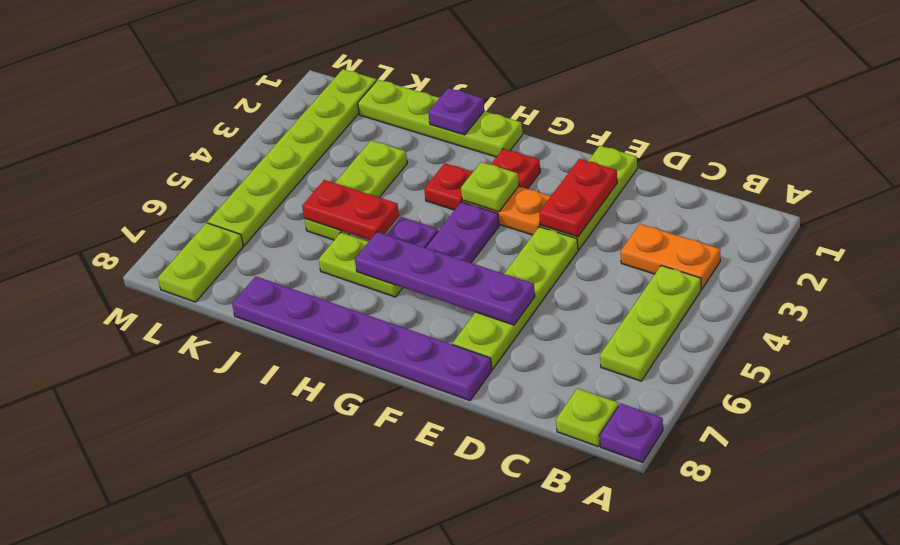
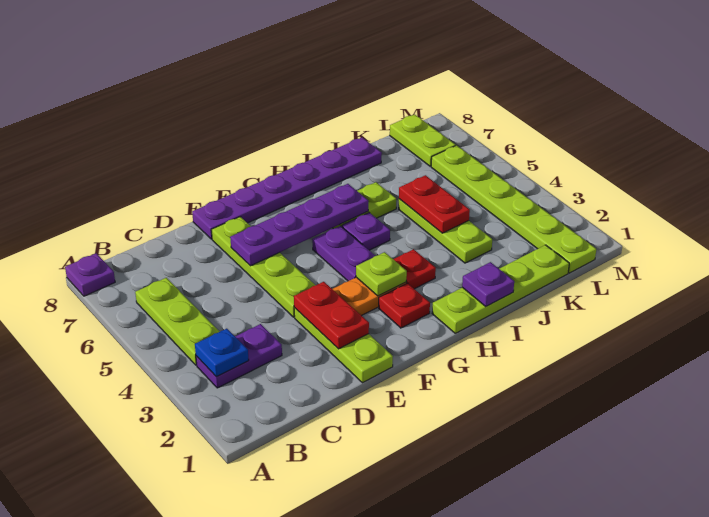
orange 1x2 plate [621,224,720,289] -> purple 1x2 plate [196,324,282,388]
none -> blue 1x1 plate [195,329,249,377]
lime 1x1 plate [556,388,619,446] -> none
red 1x2 plate [302,180,399,240] -> red 1x2 plate turned to [399,175,470,233]

